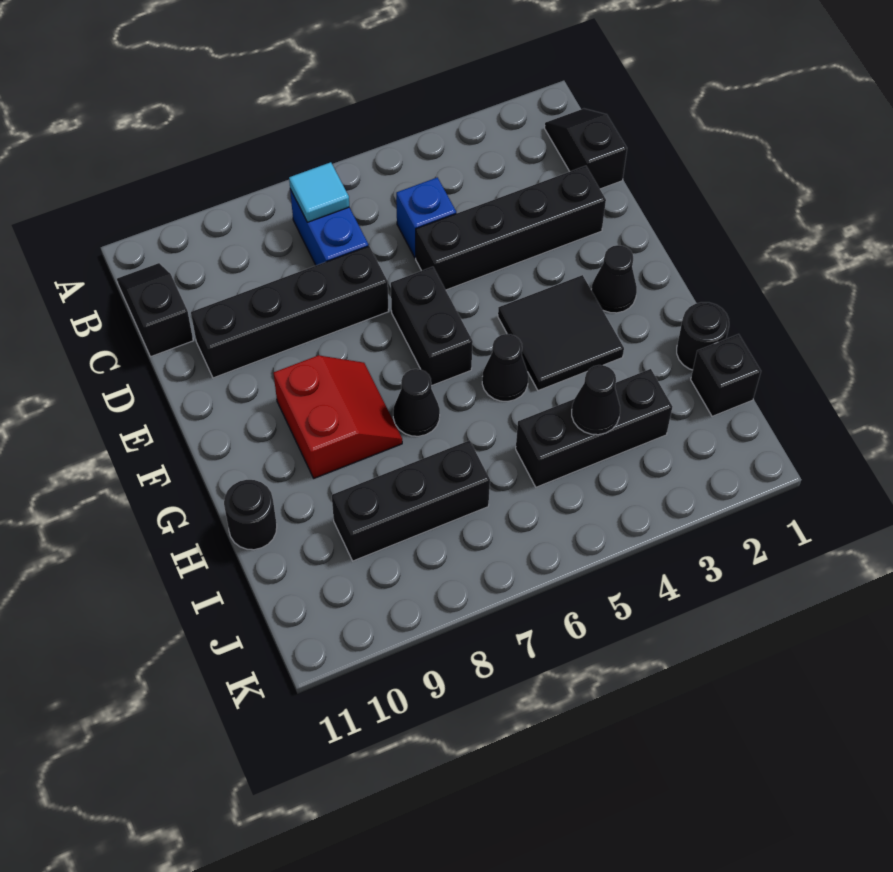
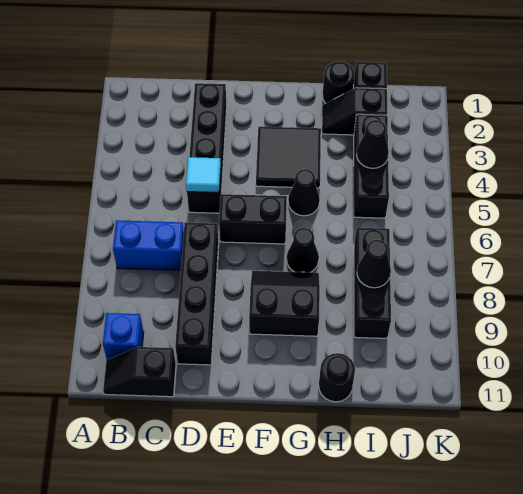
black 1x2 slope [545,109,627,189] -> black 1x2 slope moved to [322,88,387,135]
cyan 1x1 tile [289,162,349,222] -> cyan 1x1 tile moved to [186,157,221,192]
blue 1x1 brick [396,177,456,258] -> blue 1x1 brick moved to [103,313,144,360]
black 1x1 cone [591,245,637,313] -> black 1x1 cone moved to [357,240,391,288]
red 2x2 slope [273,355,402,478] -> black 2x2 slope [249,271,320,336]

